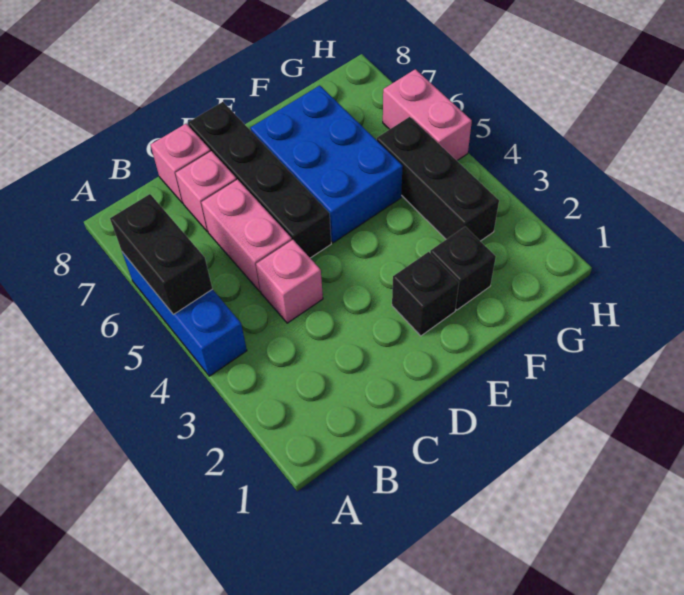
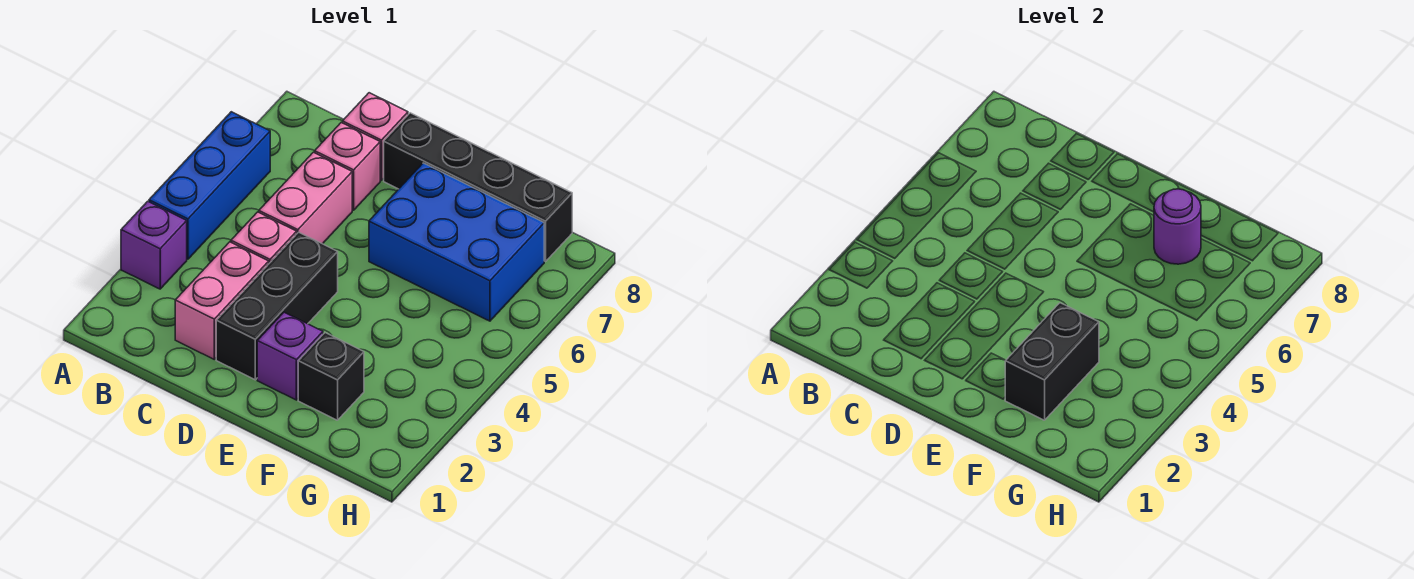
none -> purple 1x1 brick [121,201,187,289]
black 1x2 brick [110,194,212,314] -> black 1x2 brick moved to [1005,303,1099,420]
black 1x4 brick [188,102,331,258] -> black 1x4 brick turned to [384,113,572,261]
black 1x1 brick [392,252,459,336] -> purple 1x1 brick [257,312,323,400]
blue 2x3 brick [250,85,403,243] -> blue 2x3 brick turned to [369,163,544,321]
none -> purple 1x1 round brick [1154,189,1201,264]
black 1x3 brick [377,117,499,241] -> black 1x3 brick moved to [216,232,338,380]
pink 1x2 brick [383,69,472,160] -> pink 1x2 brick moved to [175,242,269,359]

